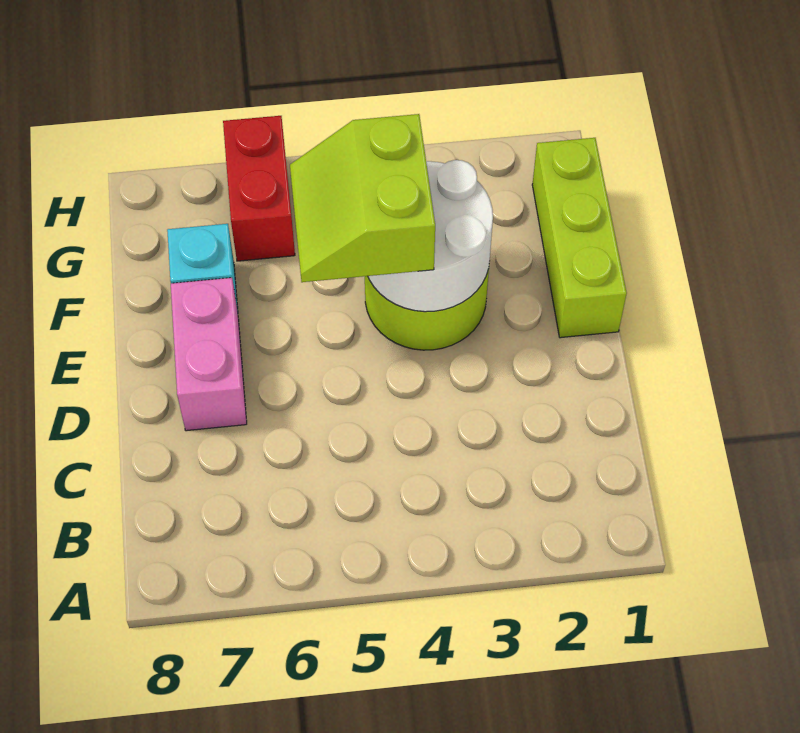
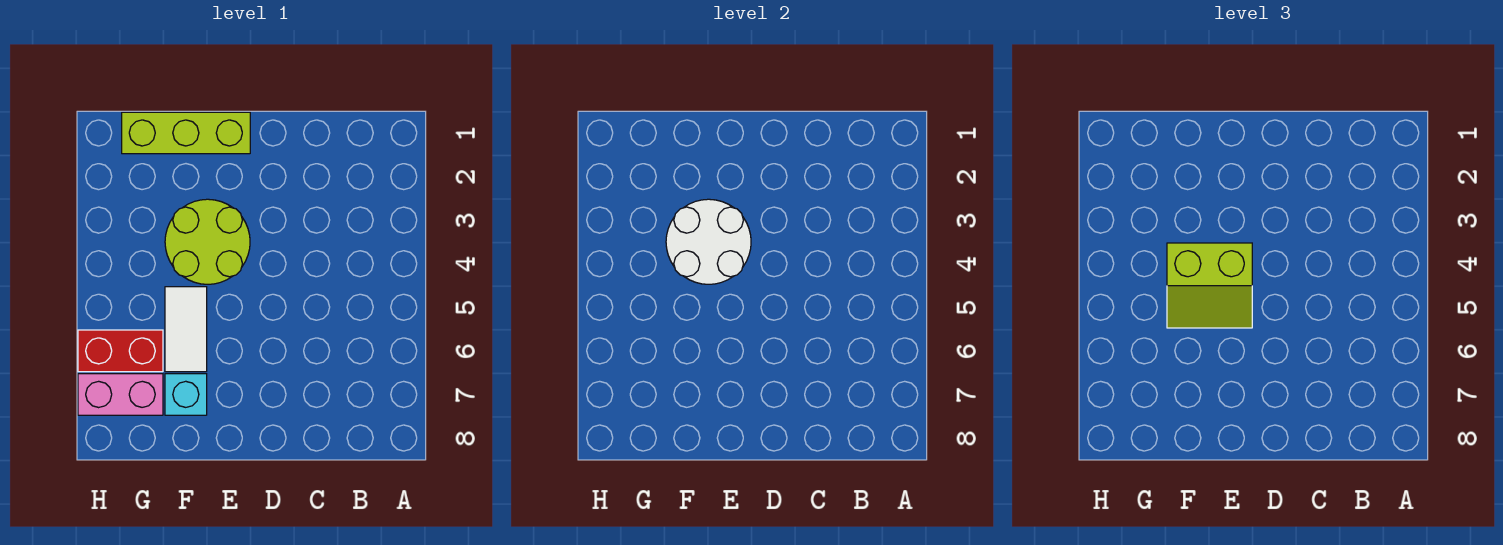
pink 1x2 brick [171,278,247,431] -> pink 1x2 brick moved to [78,374,163,415]
none -> white 1x2 tile [165,287,207,372]

